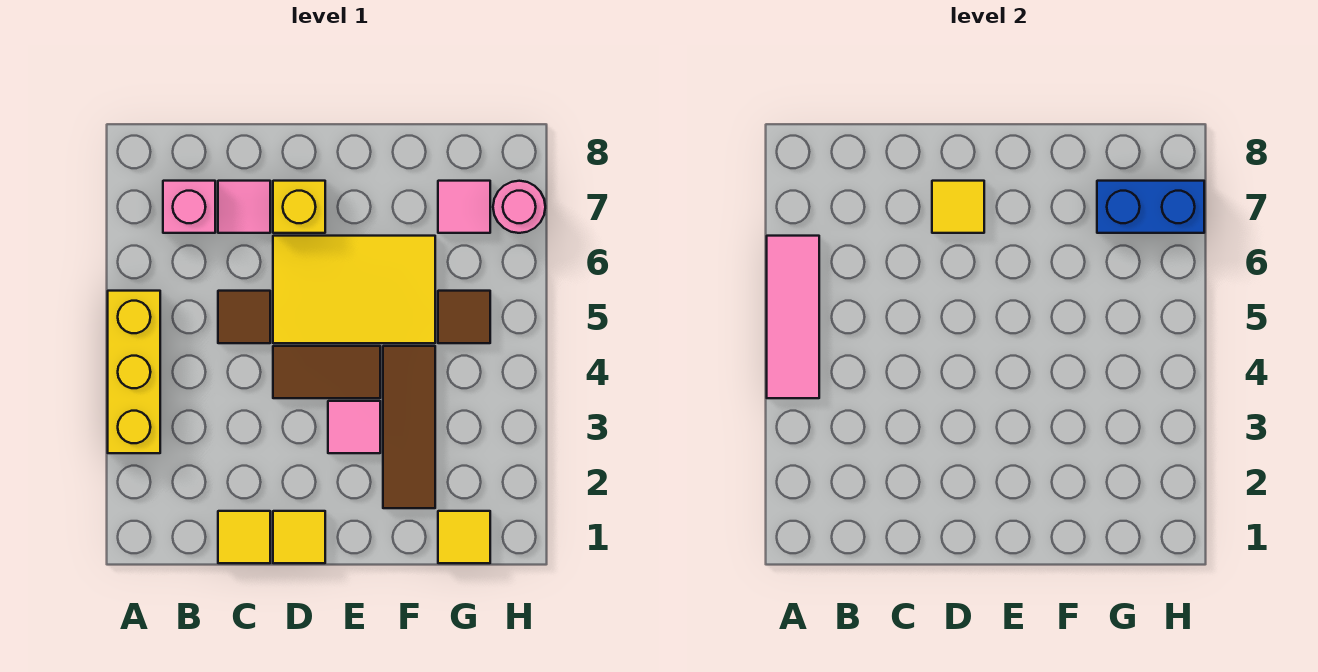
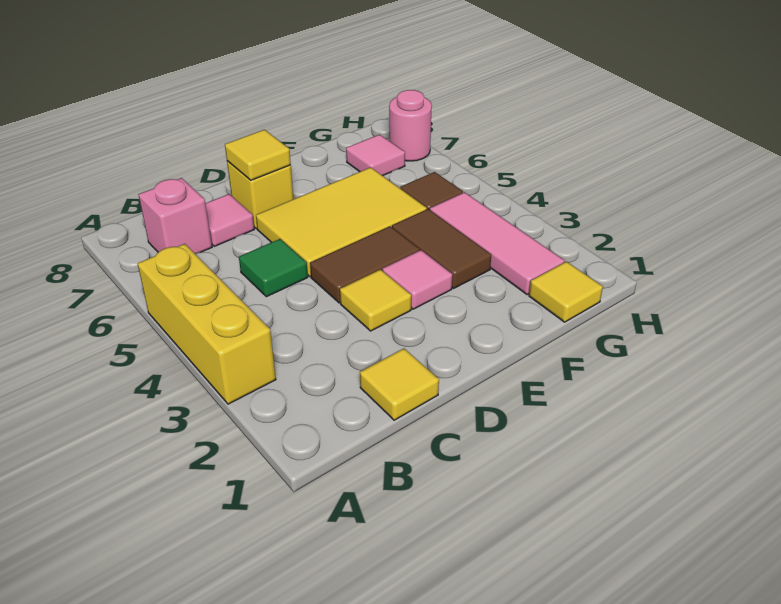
pink 1x3 tile [767,236,819,398] -> pink 1x3 tile moved to [430,192,565,295]
brown 1x1 tile [218,291,270,343] -> green 1x1 tile [239,239,308,297]
yellow 1x1 tile [273,511,325,563] -> yellow 1x1 tile moved to [340,269,411,331]
brown 1x3 tile [383,346,435,508] -> brown 1x2 tile [392,209,491,288]
blue 1x2 brick [1097,181,1204,233] -> none

